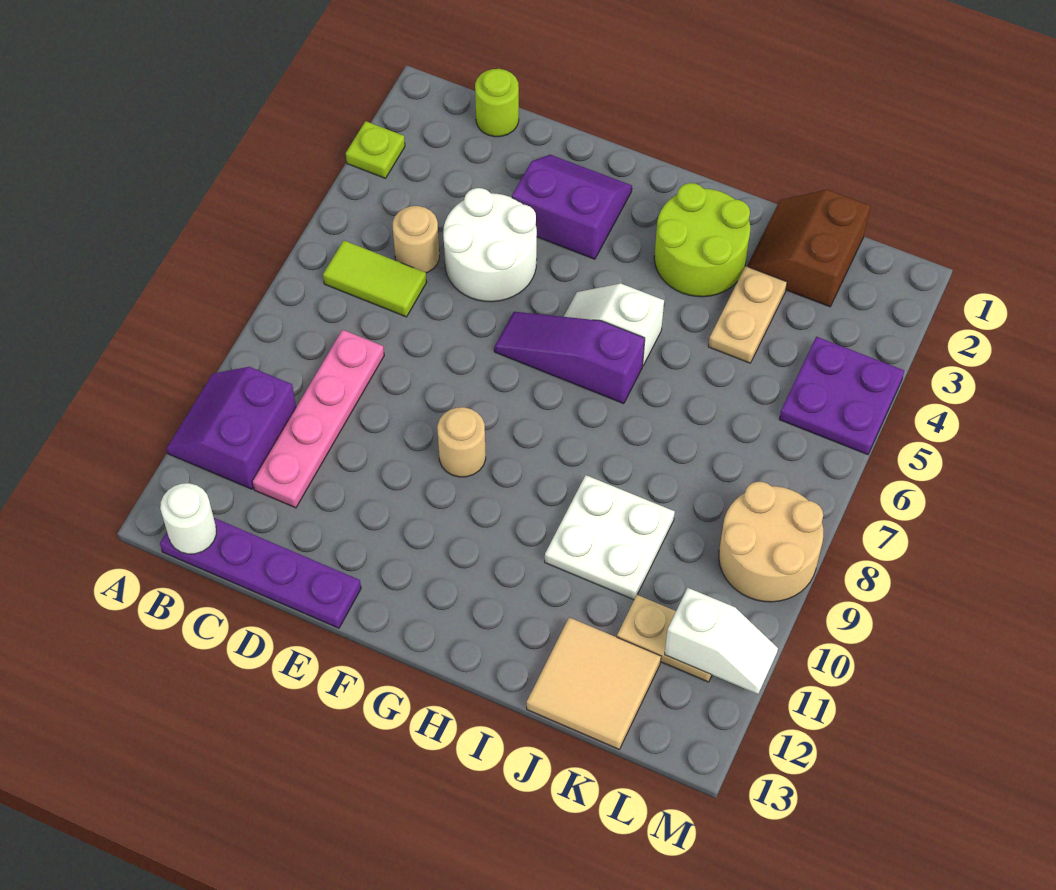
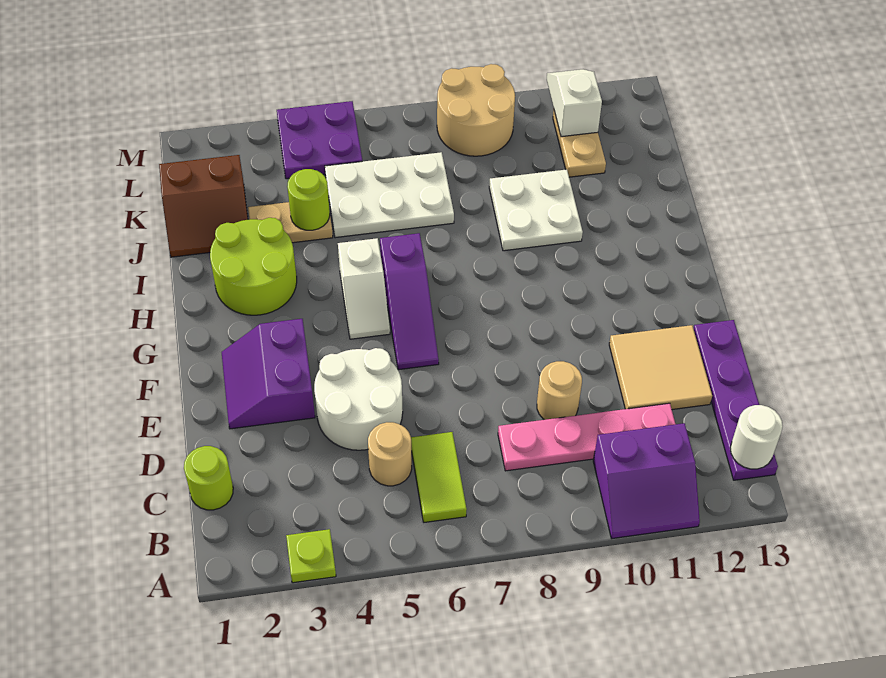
tan 1x1 round brick [437,407,486,477] -> tan 1x1 round brick moved to [537,361,582,420]
none -> lime 1x1 round brick [287,169,330,230]
none -> white 2x3 plate [325,152,454,238]
tan 2x2 tile [527,617,661,749] -> tan 2x2 tile moved to [609,325,712,410]

